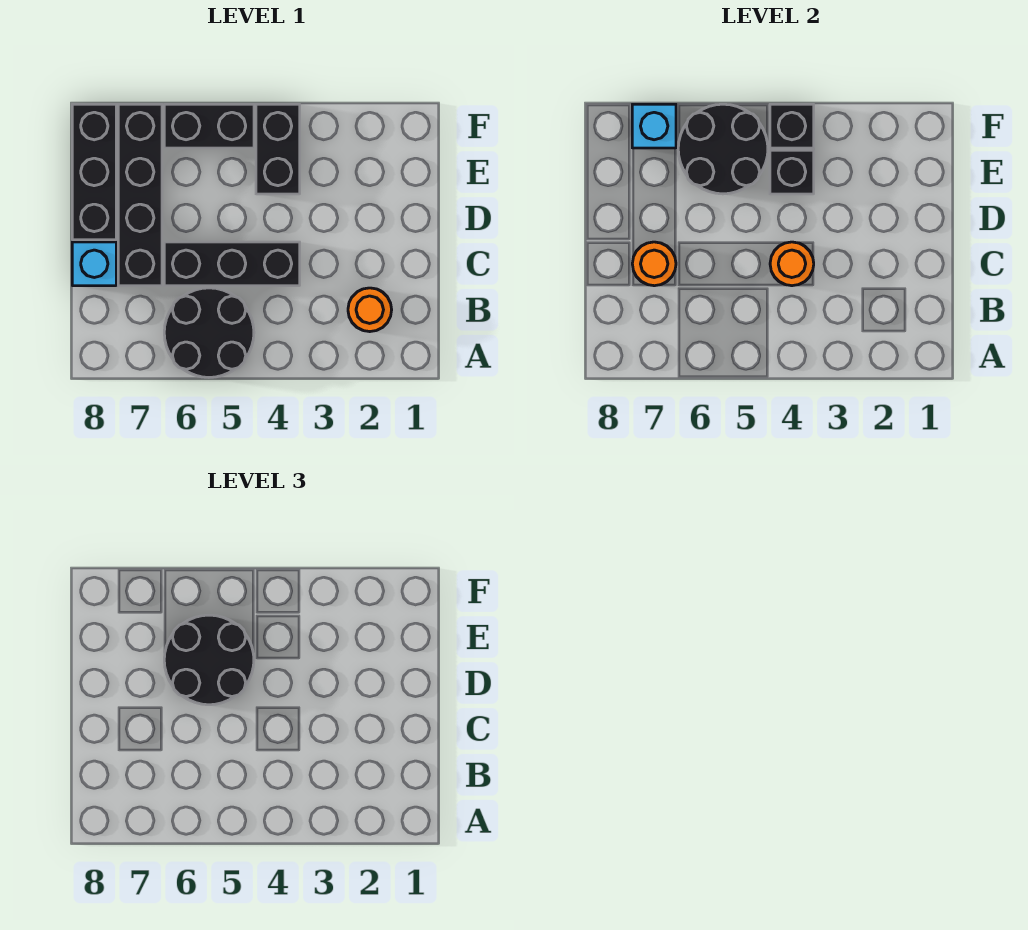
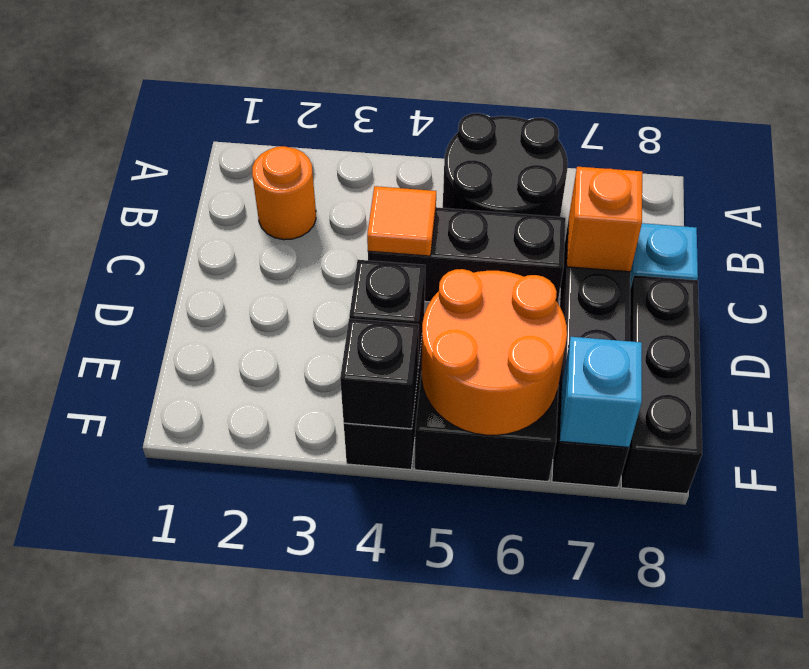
orange 1x1 round brick [770,242,814,286] -> orange 1x1 tile [367,186,436,256]
orange 1x1 round brick [632,242,676,286] -> orange 1x1 brick [567,167,642,272]
black 2x2 round brick [164,615,254,705] -> none
black 2x2 round brick [678,104,768,194] -> orange 2x2 round brick [421,269,567,435]

